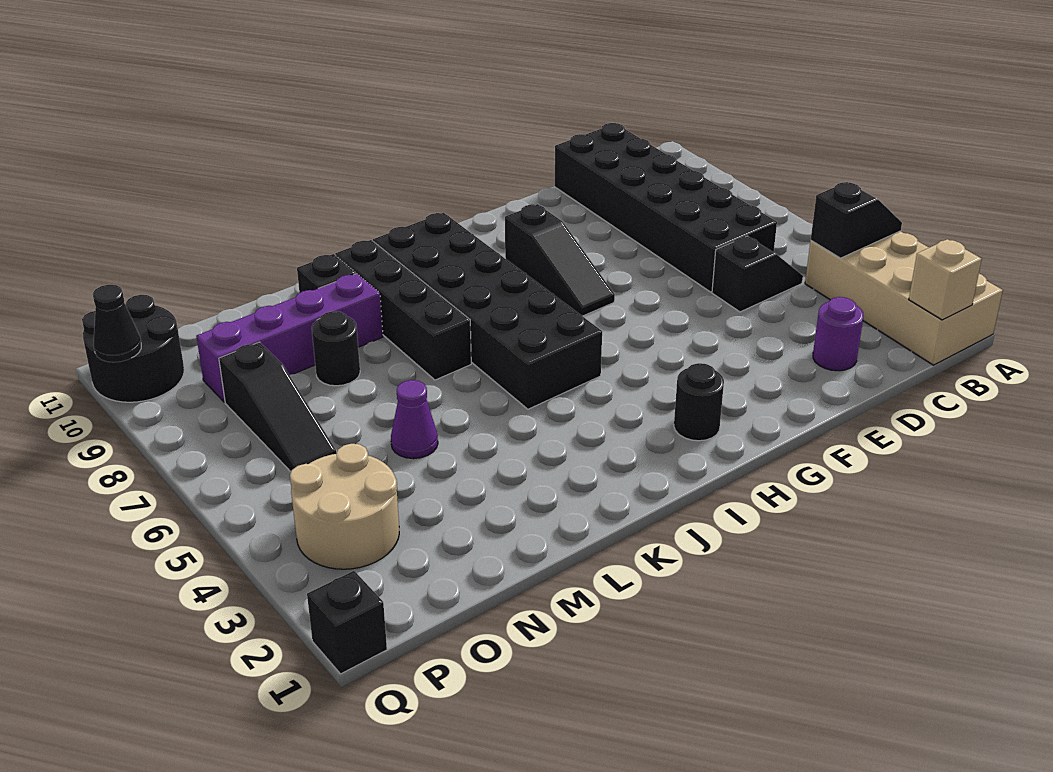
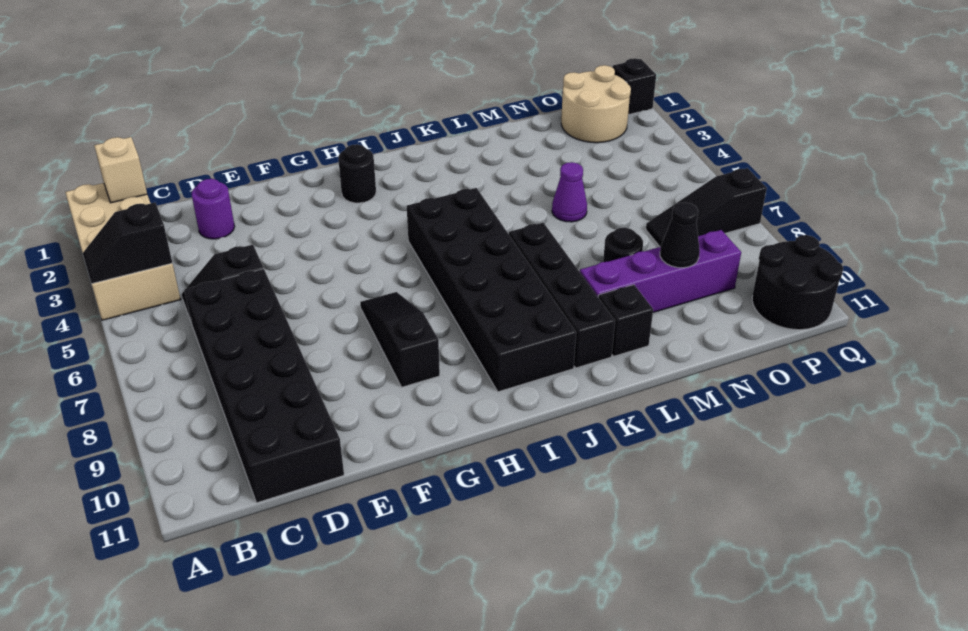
tan 2x2 round brick [290,444,399,569] -> tan 2x2 round brick moved to [561,65,631,143]
black 1x3 slope [219,342,337,472] -> black 1x3 slope turned to [646,168,767,247]
black 1x1 cone [93,285,141,362] -> black 1x1 cone moved to [660,202,700,268]

